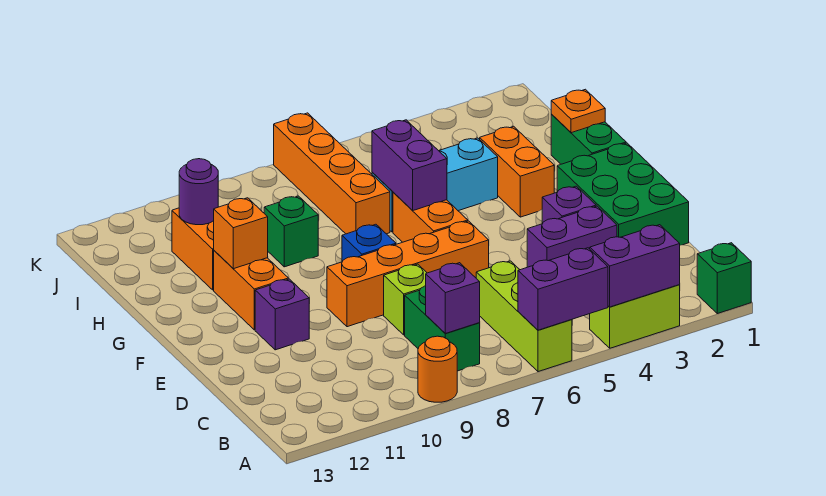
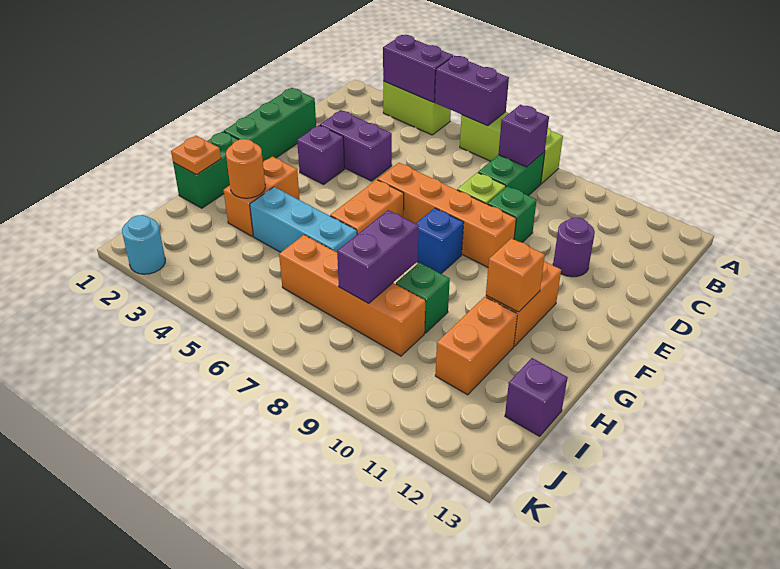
green 1x1 brick [697,243,751,314] -> green 1x1 brick moved to [488,186,537,242]
lime 1x3 brick [476,261,572,372] -> lime 1x3 brick turned to [460,112,563,184]
orange 1x1 round brick [418,336,457,402] -> orange 1x1 round brick moved to [226,139,265,198]
green 2x3 brick [557,143,689,245] -> green 1x3 brick [224,88,316,162]
purple 1x1 brick [255,279,309,350] -> purple 1x1 brick moved to [505,358,568,436]
purple 1x2 brick [372,120,447,210] -> purple 1x2 brick moved to [337,210,419,303]
orange 1x4 brick [274,113,390,234] -> orange 1x4 brick turned to [279,235,426,356]
purple 1x1 round brick [179,159,218,225] -> purple 1x1 round brick moved to [553,218,595,277]
none -> cyan 1x1 round brick [122,215,165,274]

